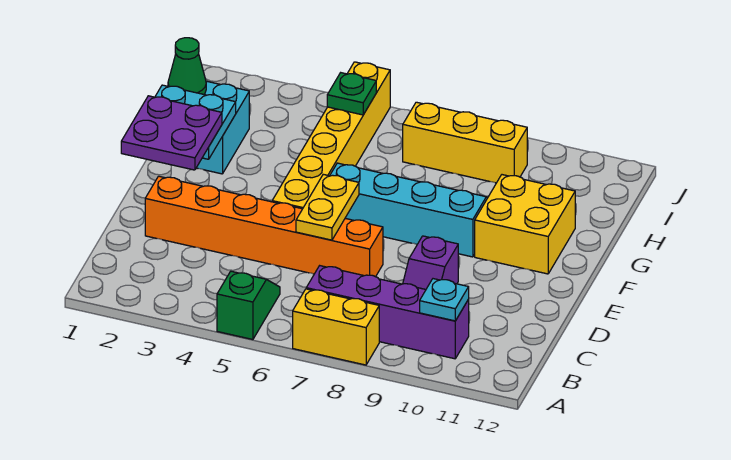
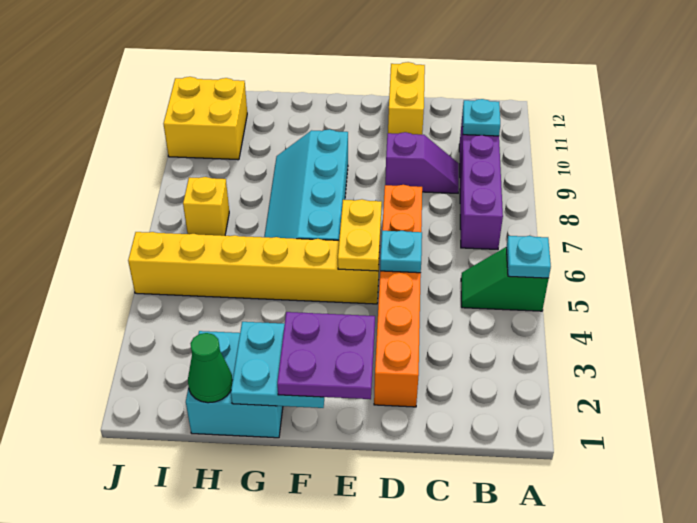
none -> cyan 1x1 plate [506,236,551,278]
yellow 1x2 brick [293,289,379,365] -> yellow 1x2 brick moved to [388,62,425,135]
none -> cyan 1x1 plate [380,231,422,273]
yellow 1x2 plate [296,174,359,240] -> yellow 1x2 plate turned to [338,199,382,271]
yellow 2x2 brick [475,175,575,274] -> yellow 2x2 brick moved to [164,77,247,160]
green 1x1 plate [327,73,376,115] -> none
yellow 1x3 brick [403,102,527,183] -> yellow 1x1 brick [183,177,229,236]

